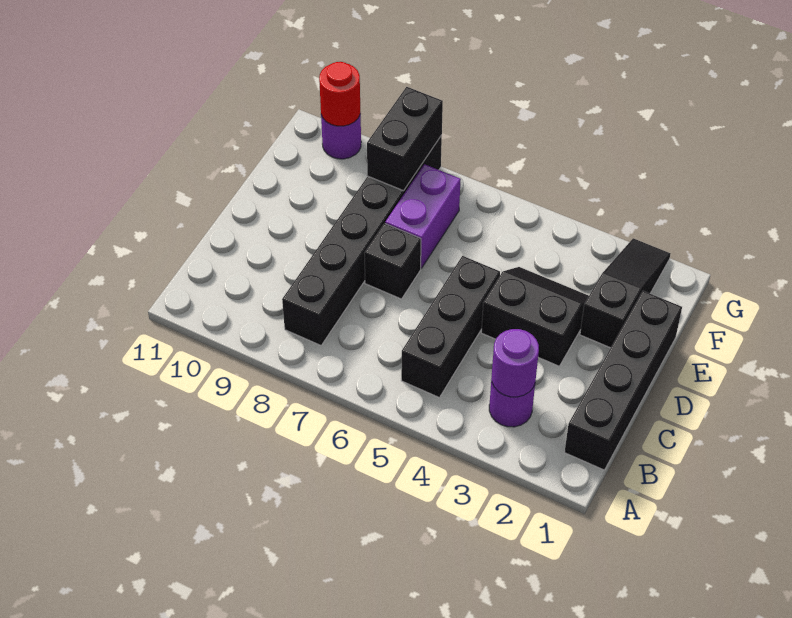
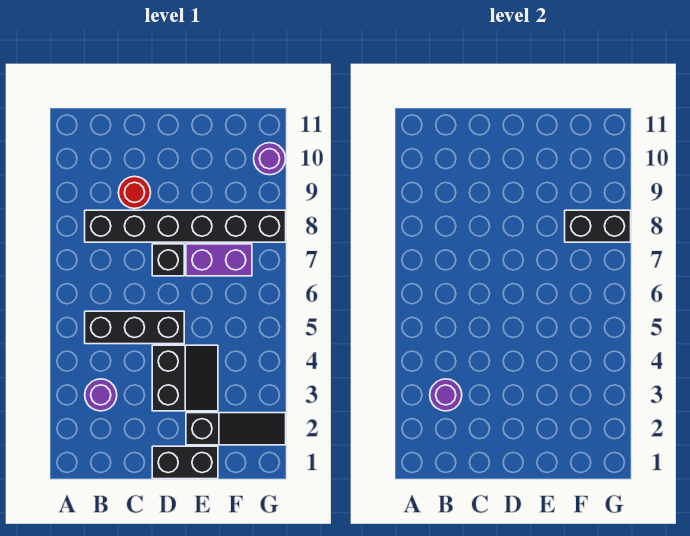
black 1x4 brick [565,291,682,470] -> black 1x2 brick [152,446,218,479]
red 1x1 round brick [319,62,360,126] -> red 1x1 round brick moved to [119,176,151,209]

